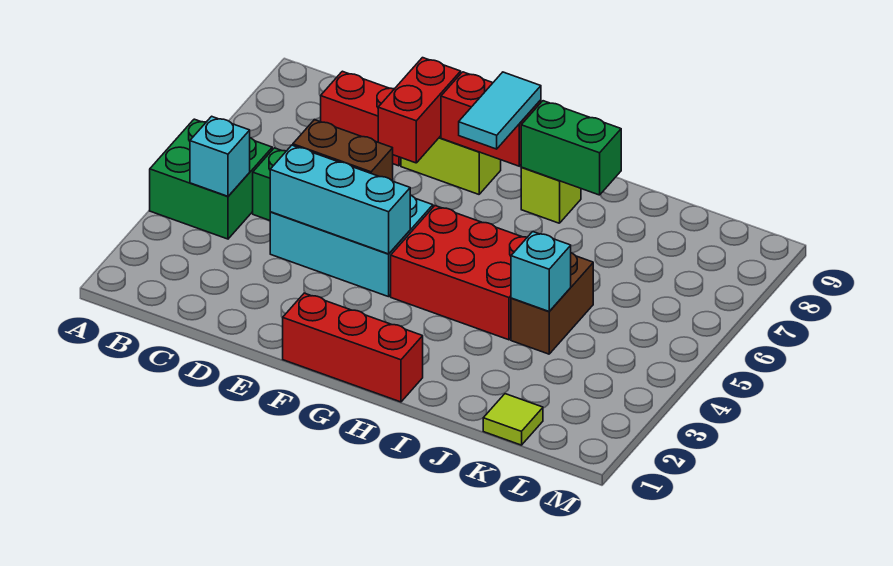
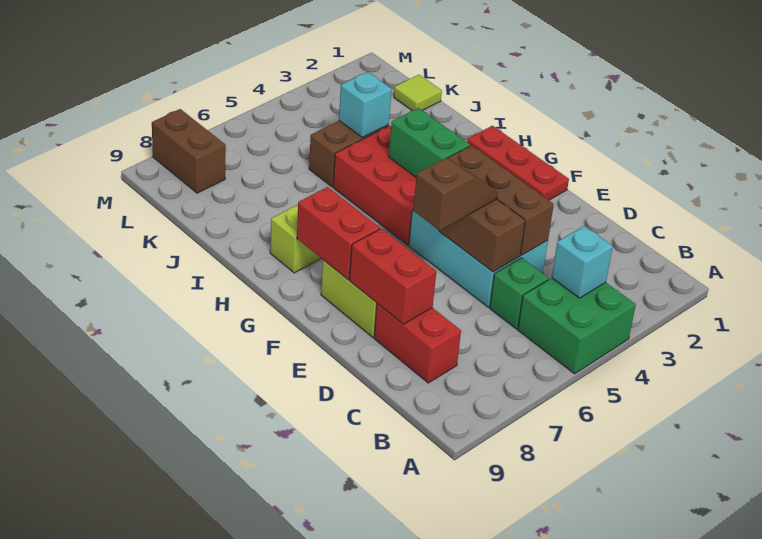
cyan 1x3 brick [270,145,410,254] -> brown 1x3 brick [447,145,554,255]
none -> brown 1x2 slope [413,158,498,231]
red 1x2 brick [378,58,461,163] -> red 1x2 brick turned to [350,229,436,324]
red 1x3 brick [283,293,423,402] -> red 1x3 plate [467,126,569,200]
cyan 1x2 tile [459,72,541,149] -> none
green 1x2 brick [521,101,621,195] -> green 1x2 brick moved to [389,108,470,177]
none -> brown 1x2 brick [152,109,226,193]

